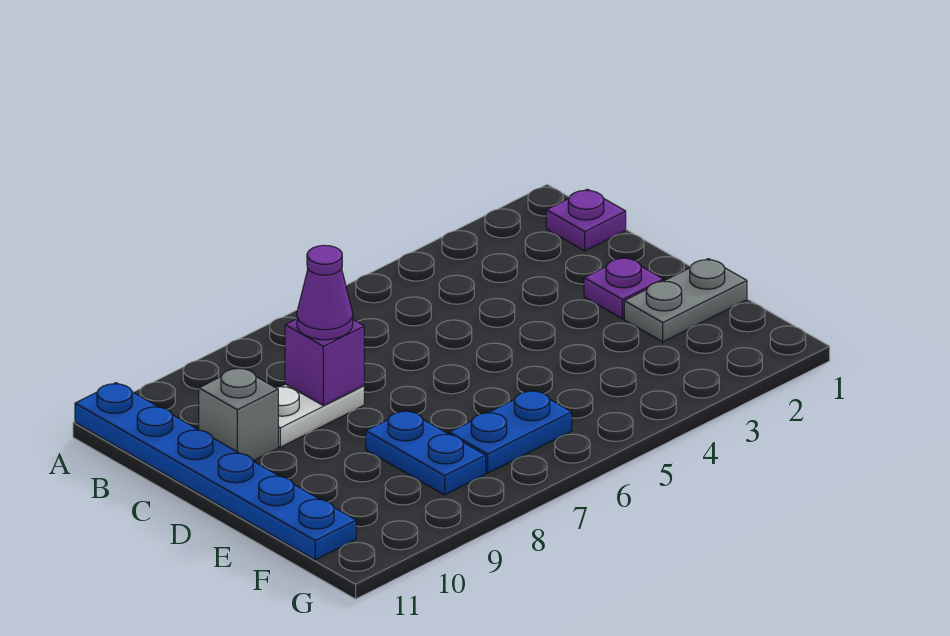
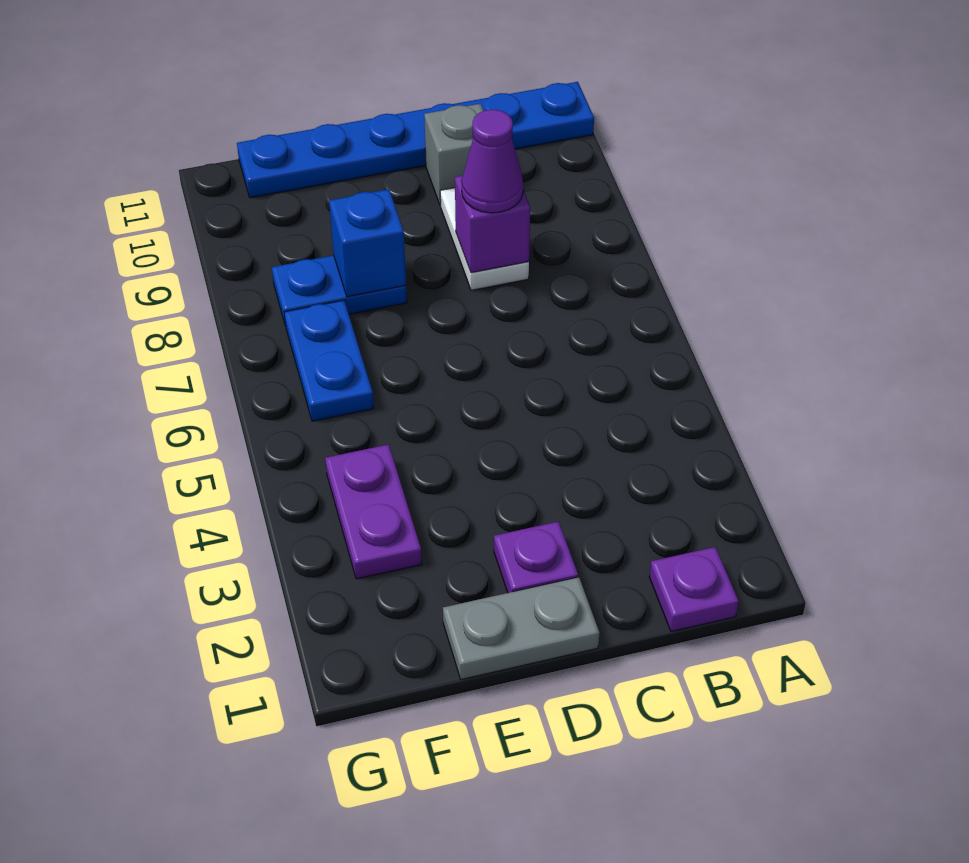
grey 1x2 plate [624,259,747,342] -> grey 1x2 plate turned to [443,577,599,680]
none -> blue 1x1 brick [329,189,406,297]
none -> purple 1x2 plate [325,445,422,579]

